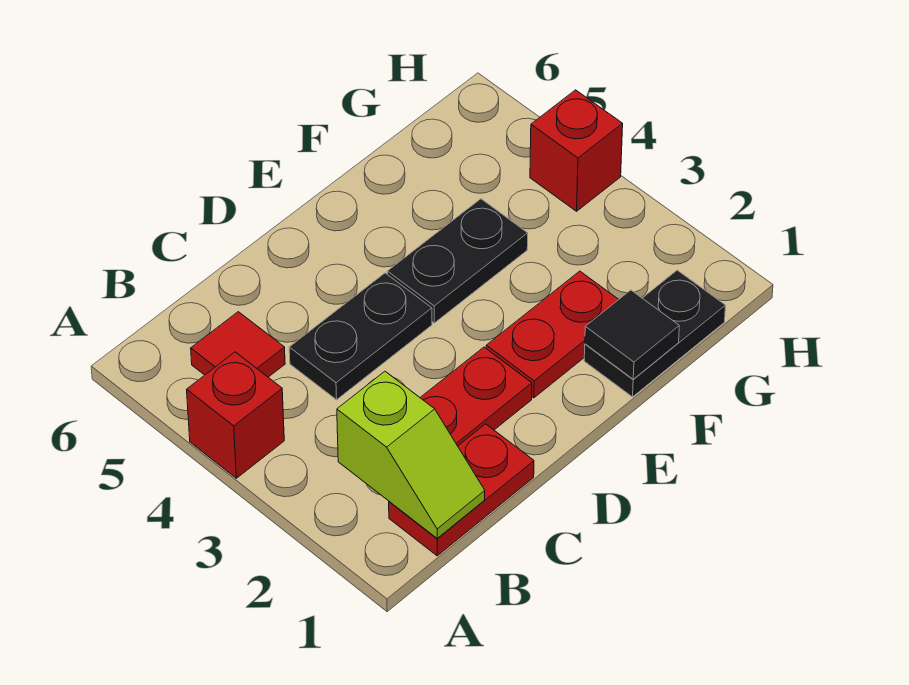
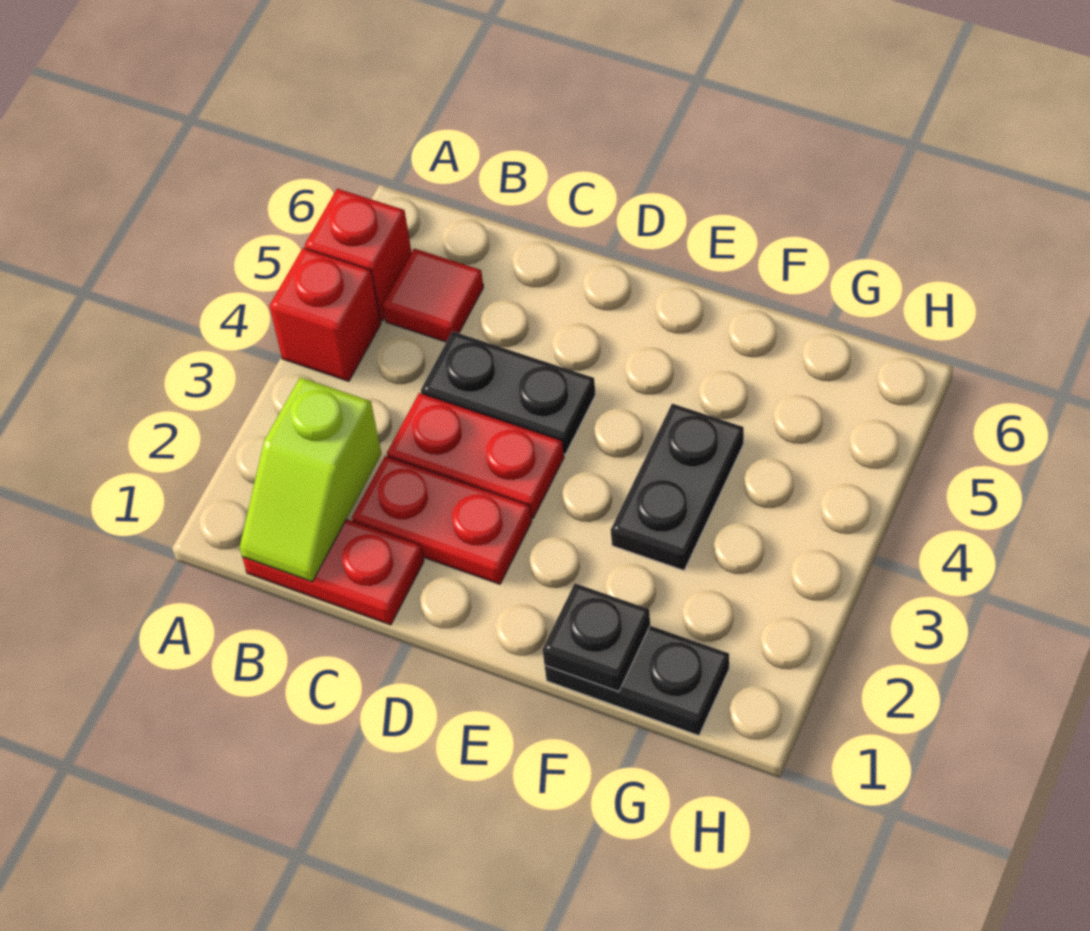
red 1x2 plate [486,271,619,398] -> red 1x2 plate moved to [387,393,564,518]
black 1x2 plate [387,199,528,323] -> black 1x2 plate turned to [611,404,744,570]
black 1x1 tile [585,290,679,379] -> black 1x1 plate [542,583,650,692]
red 1x1 brick [530,90,623,211] -> red 1x1 brick moved to [305,189,412,321]

